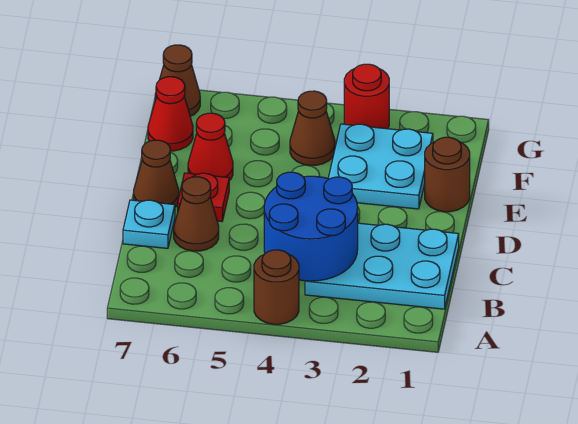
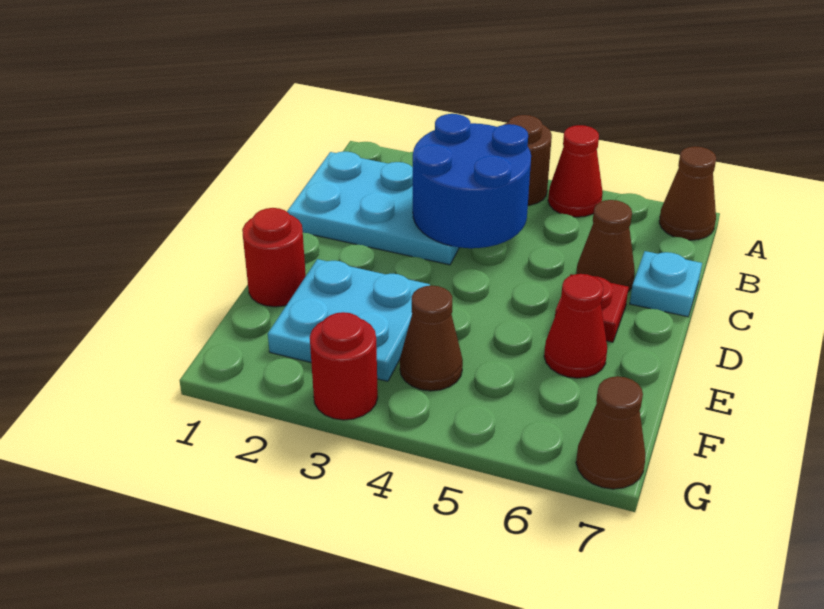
brown 1x1 cone [134,140,179,207] -> brown 1x1 cone moved to [659,146,716,240]
brown 1x1 round brick [425,137,470,212] -> red 1x1 round brick [242,208,306,307]
red 1x1 cone [148,77,193,151] -> red 1x1 cone moved to [548,125,603,217]

